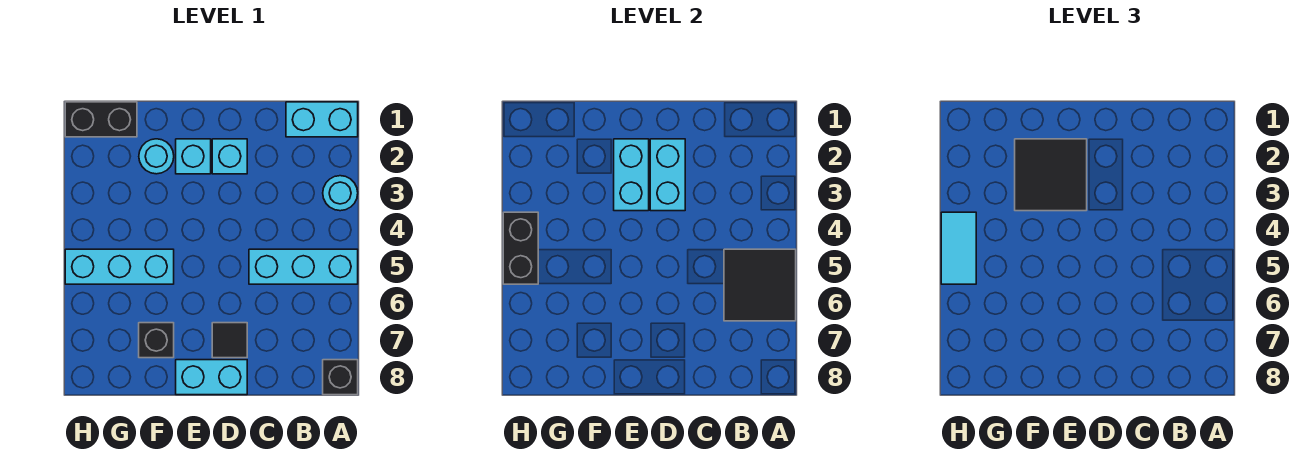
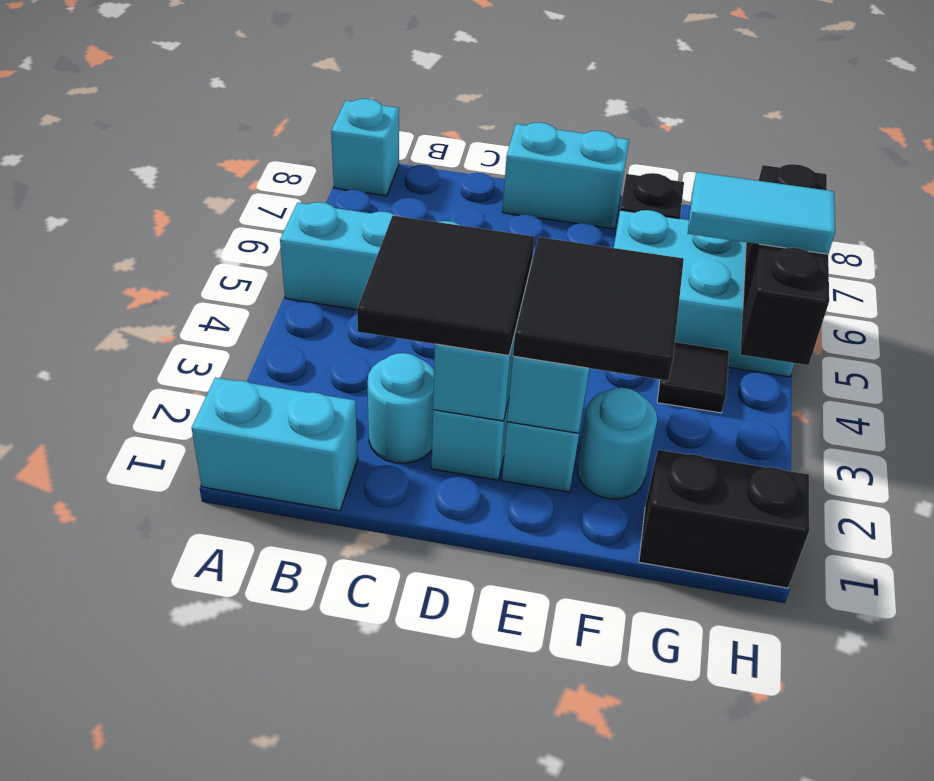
cyan 1x1 round brick [323,176,358,211] -> cyan 1x1 round brick moved to [368,353,434,463]
black 2x2 tile [724,249,796,321] -> black 2x2 tile moved to [357,216,534,356]
black 1x1 brick [323,360,358,395] -> cyan 1x1 brick [331,99,399,196]
black 1x1 tile [212,323,247,358] -> black 1x1 tile moved to [657,342,729,413]
cyan 1x3 brick [65,249,174,284] -> cyan 2x3 brick [614,210,795,377]
black 1x2 brick [503,212,538,284] -> black 1x3 brick [740,164,829,365]
cyan 1x2 tile [941,212,976,284] -> cyan 1x2 tile turned to [688,172,835,254]

